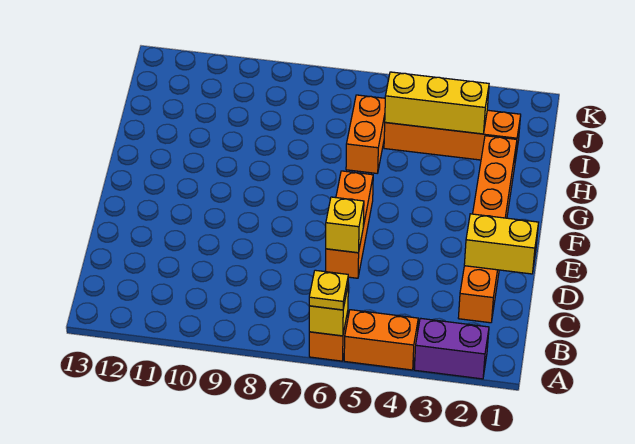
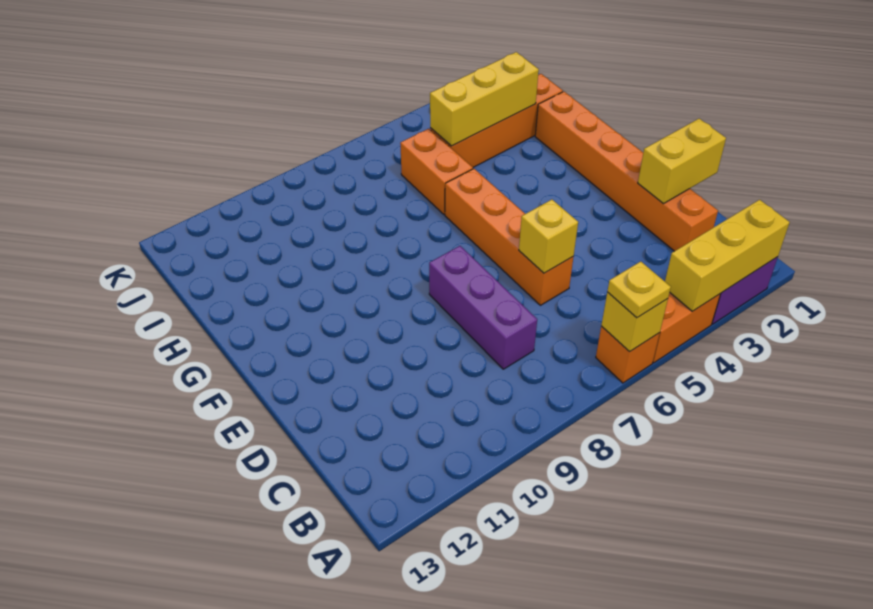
none -> yellow 1x3 brick [665,200,790,311]
none -> purple 1x3 brick [429,246,537,369]
orange 1x3 brick [326,171,373,278] -> orange 1x4 brick [445,169,574,305]

